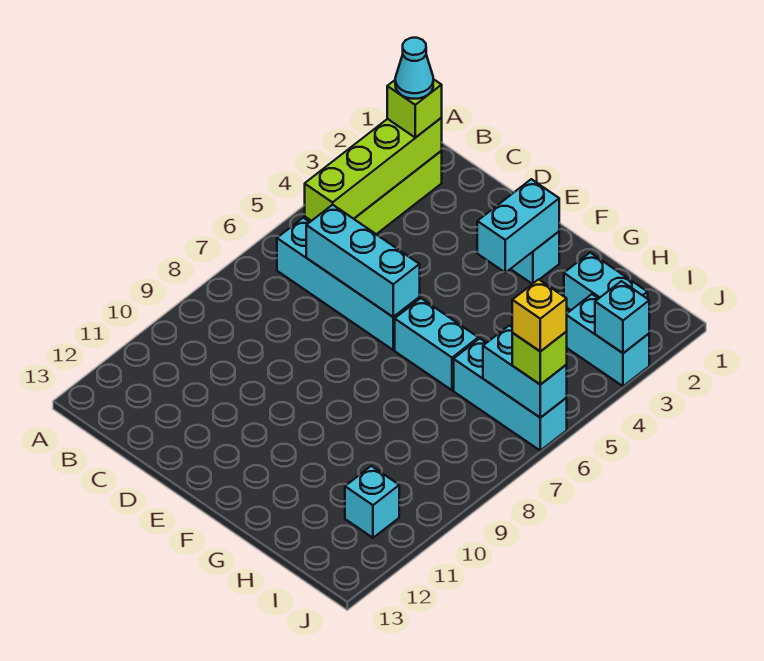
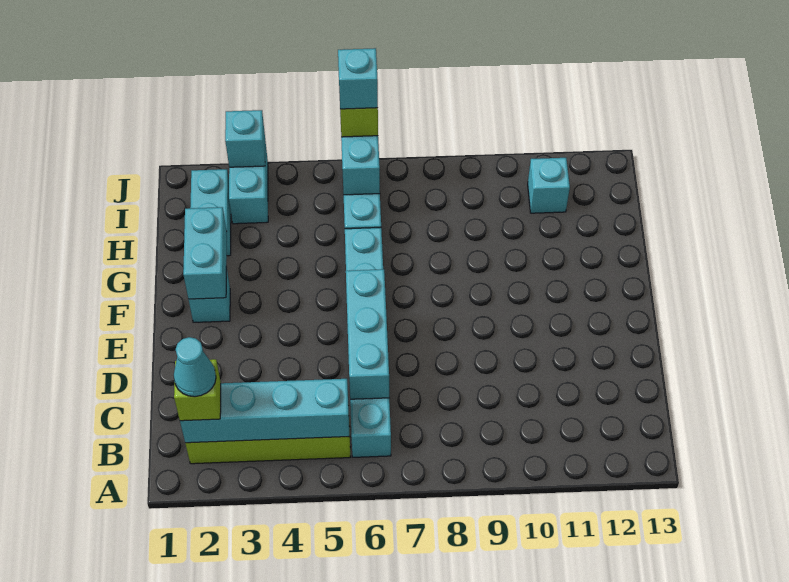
lime 1x4 brick [305,118,442,221] -> cyan 1x4 brick [180,379,349,443]
cyan 1x2 brick [477,179,559,273] -> cyan 1x2 brick turned to [183,207,227,299]
yellow 1x1 brick [512,279,567,352] -> cyan 1x1 brick [338,48,378,109]

